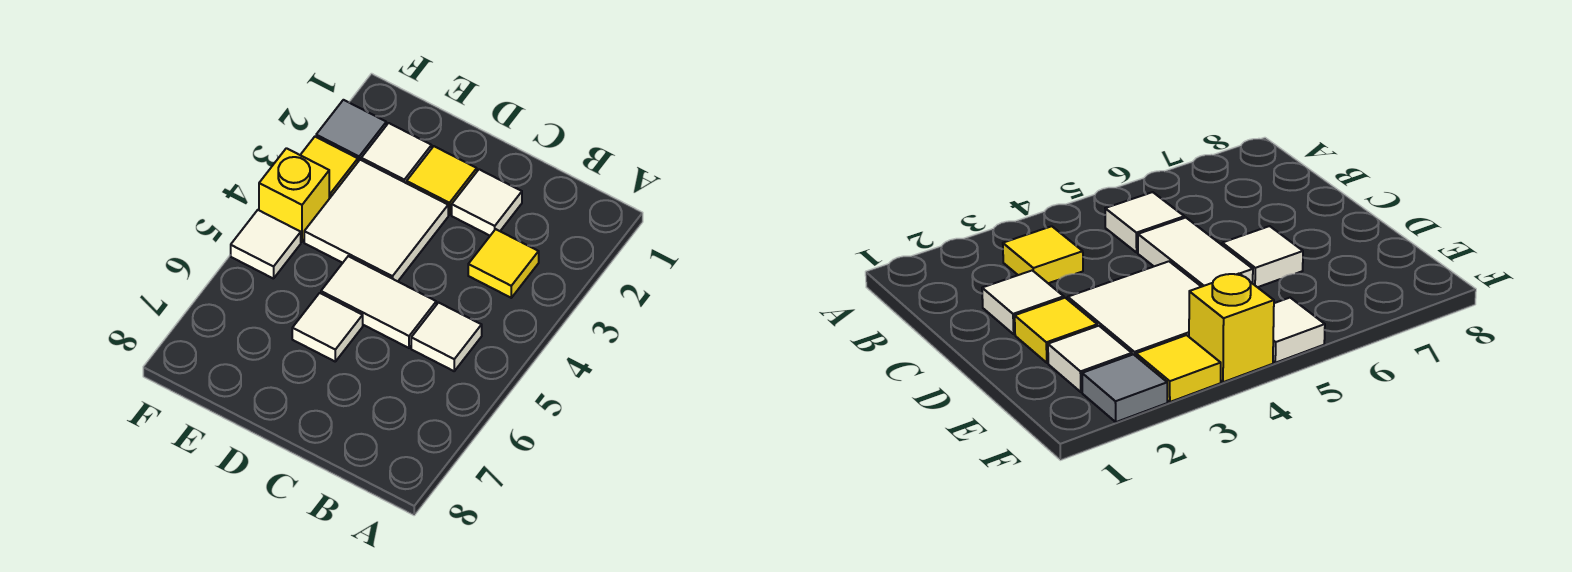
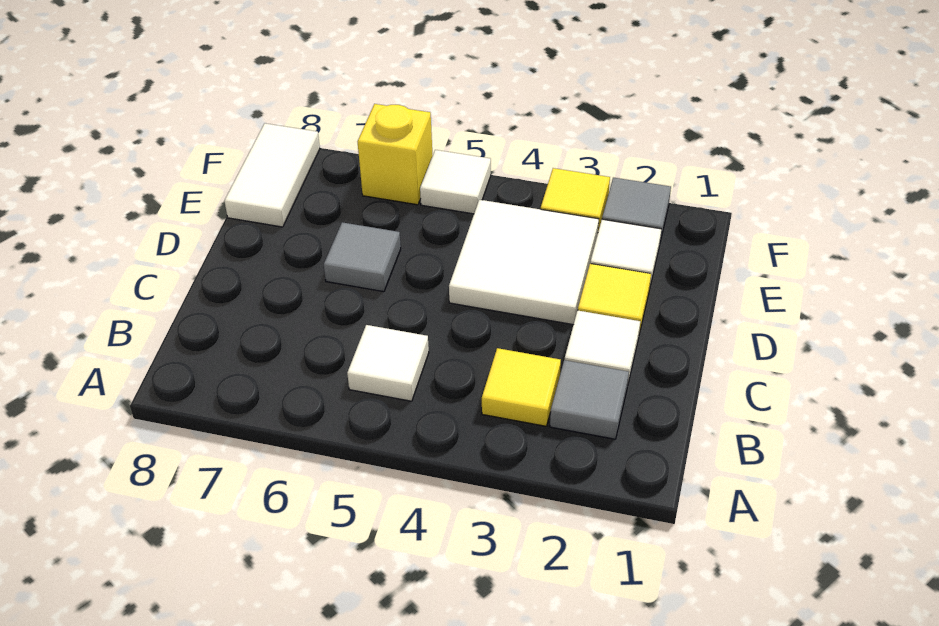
none -> grey 1x1 tile [550,360,629,439]
white 1x2 tile [321,256,436,348] -> white 1x2 tile moved to [224,123,320,227]
white 1x1 tile [292,293,363,361] -> grey 1x1 tile [324,222,401,292]
yellow 1x1 brick [259,148,329,242] -> yellow 1x1 brick moved to [357,104,433,205]

